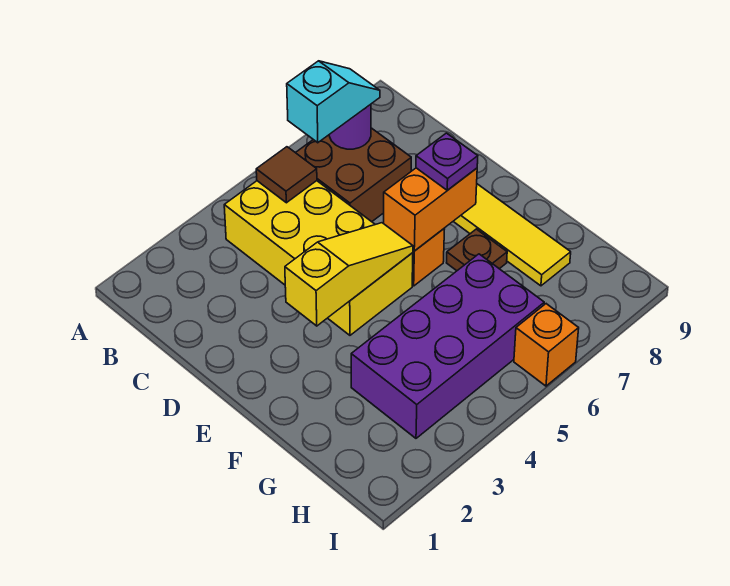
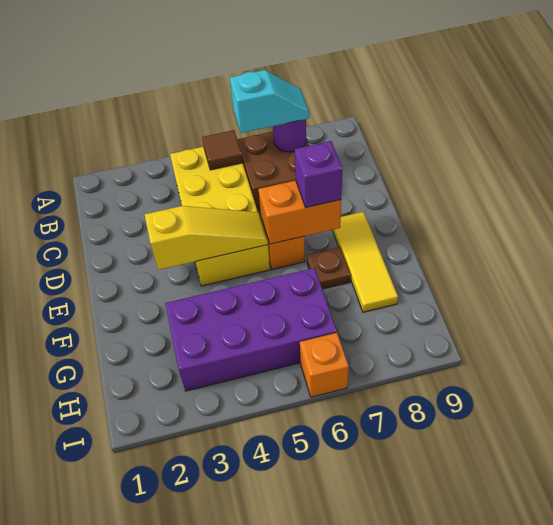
purple 1x1 plate [416,133,478,190] -> purple 1x1 brick [295,141,342,208]

